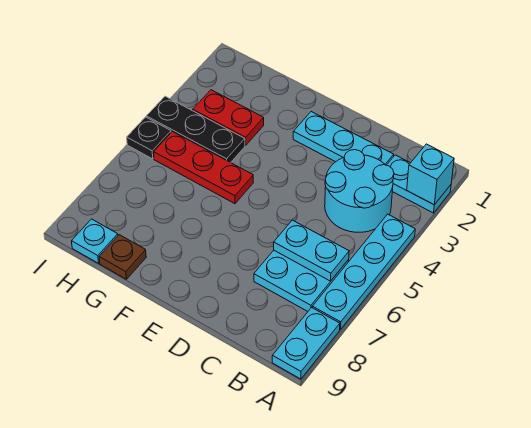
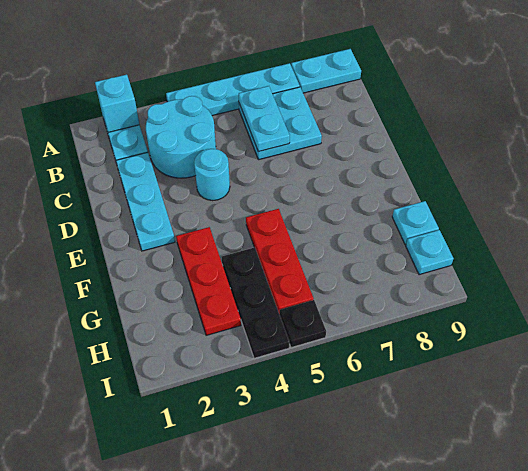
none -> cyan 1x1 round brick [194,149,230,201]
red 1x2 plate [193,90,264,145] -> red 1x3 plate [176,227,241,335]
brown 1x1 plate [99,235,146,279] -> cyan 1x1 plate [392,201,439,245]

